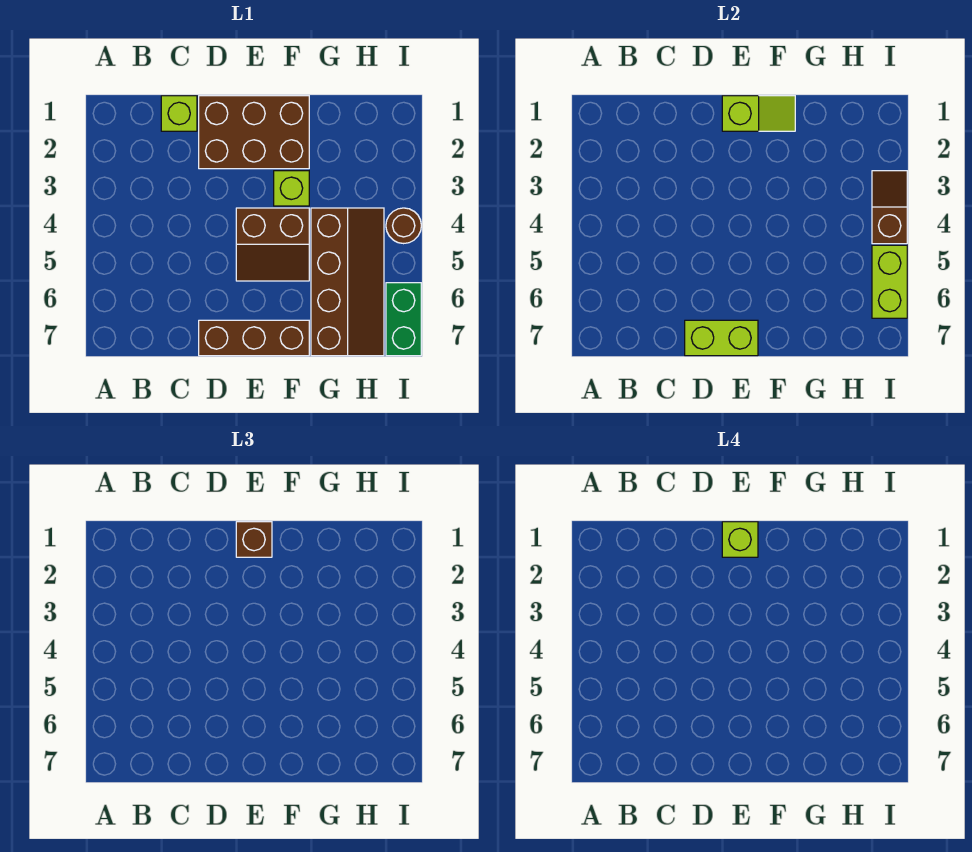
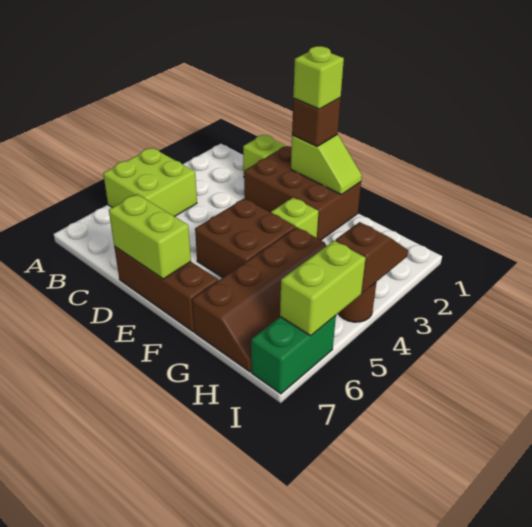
none -> lime 2x2 brick [103,148,197,217]
brown 2x2 slope [236,208,309,281] -> brown 2x2 brick [195,198,295,278]

